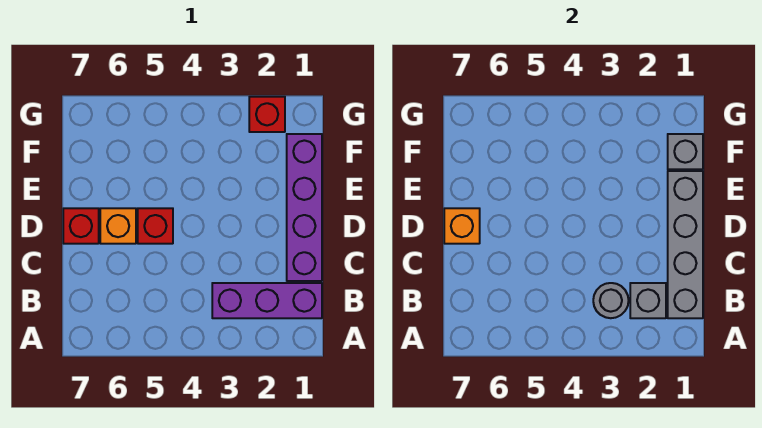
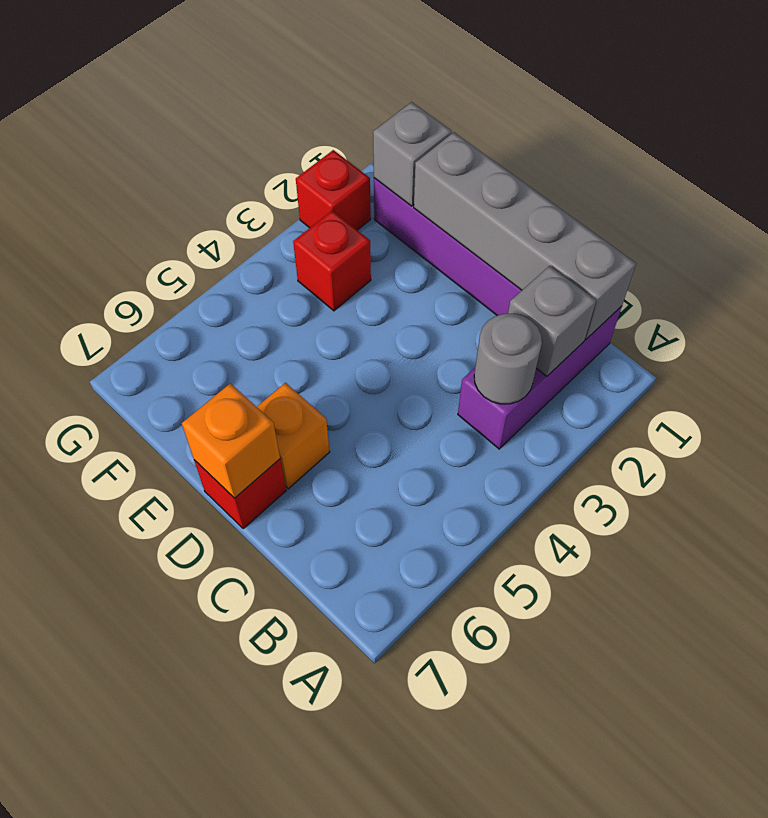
red 1x1 brick [138,208,173,244] -> red 1x1 brick moved to [293,211,371,311]

